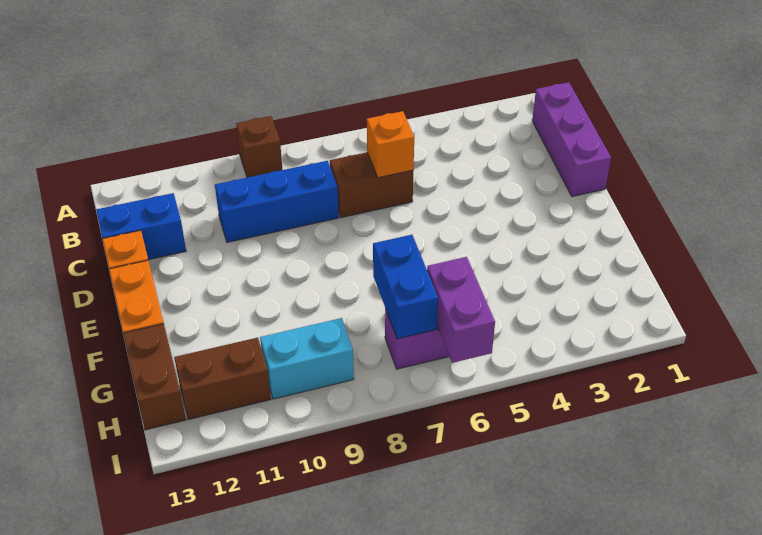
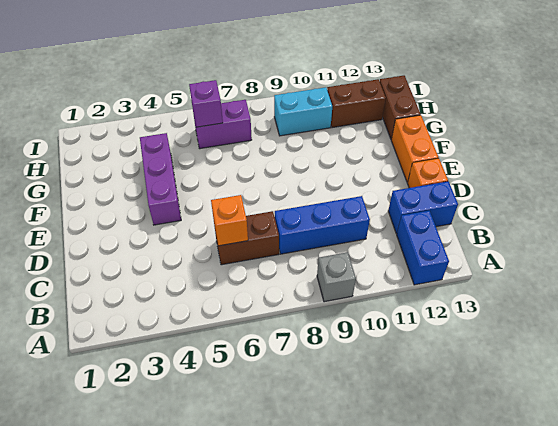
brown 1x1 brick [236,116,282,177] -> grey 1x1 brick [317,252,356,302]
purple 1x3 brick [532,82,611,197] -> purple 1x3 brick moved to [140,133,181,225]
blue 1x2 brick [373,235,438,339] -> blue 1x2 brick moved to [397,211,449,285]
purple 1x2 brick [427,257,495,363] -> purple 1x1 brick [189,80,223,127]

